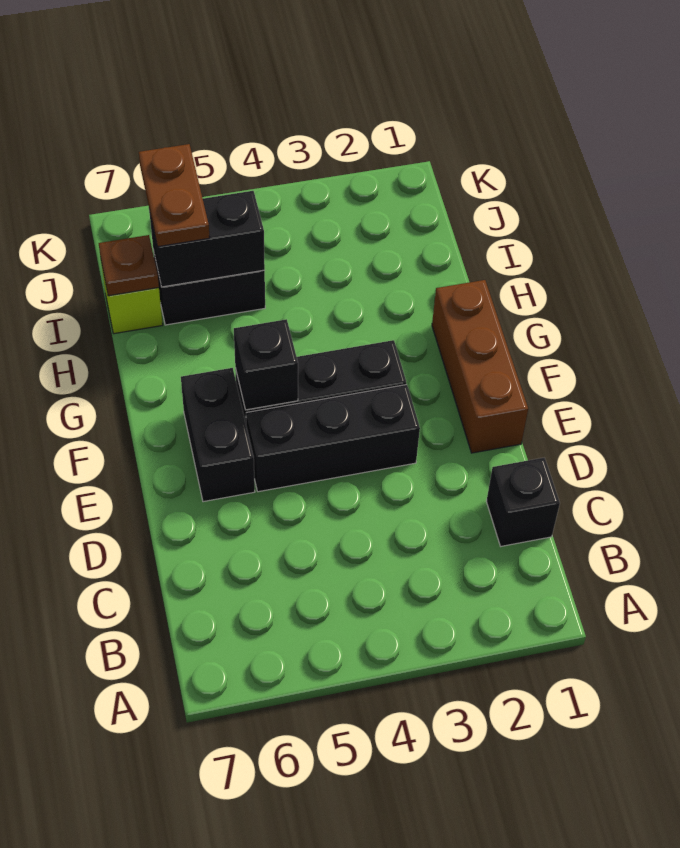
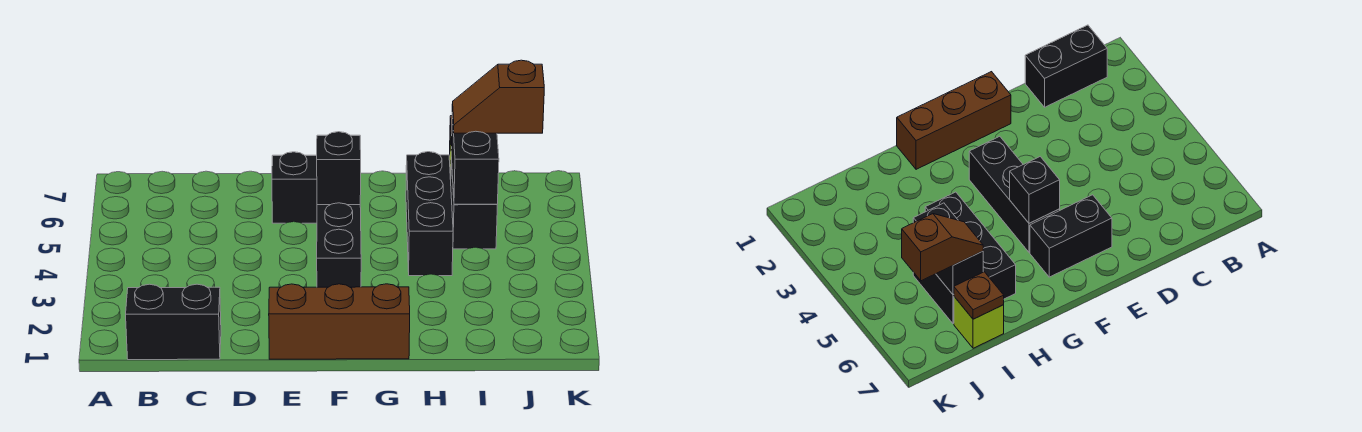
black 1x1 brick [486,458,560,546] -> black 1x2 brick [126,284,221,360]
black 1x3 brick [246,384,420,492] -> black 1x3 brick moved to [406,152,453,276]
brown 1x2 plate [139,144,210,247] -> brown 1x2 slope [452,60,544,133]

